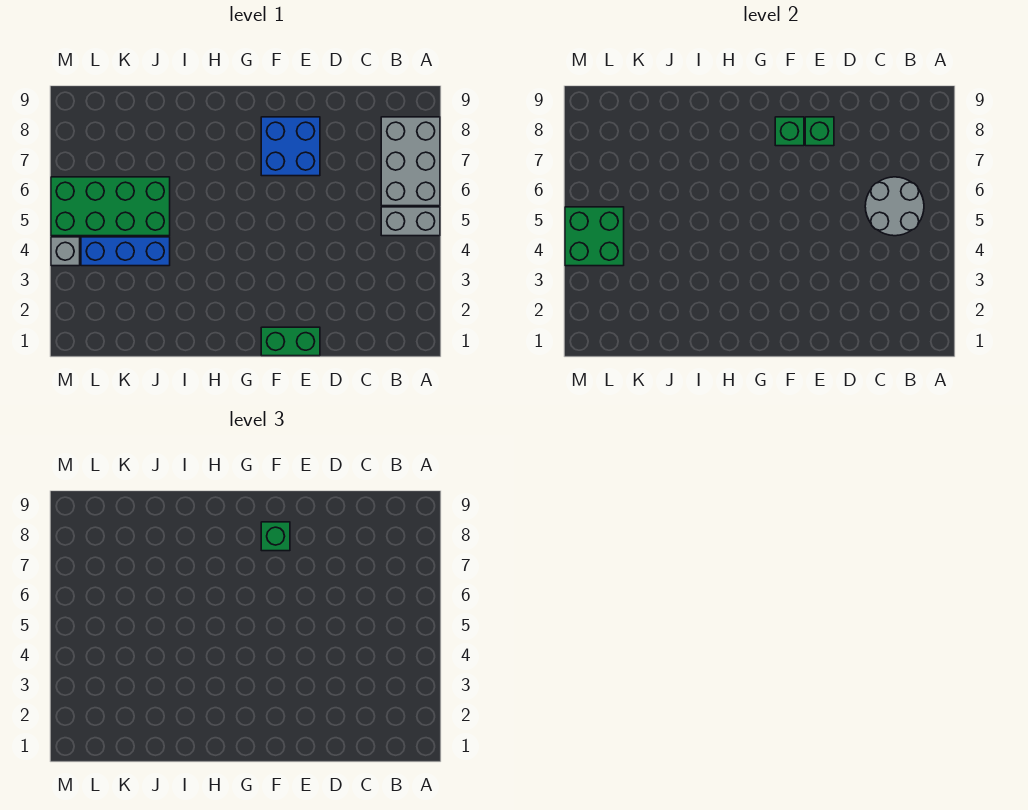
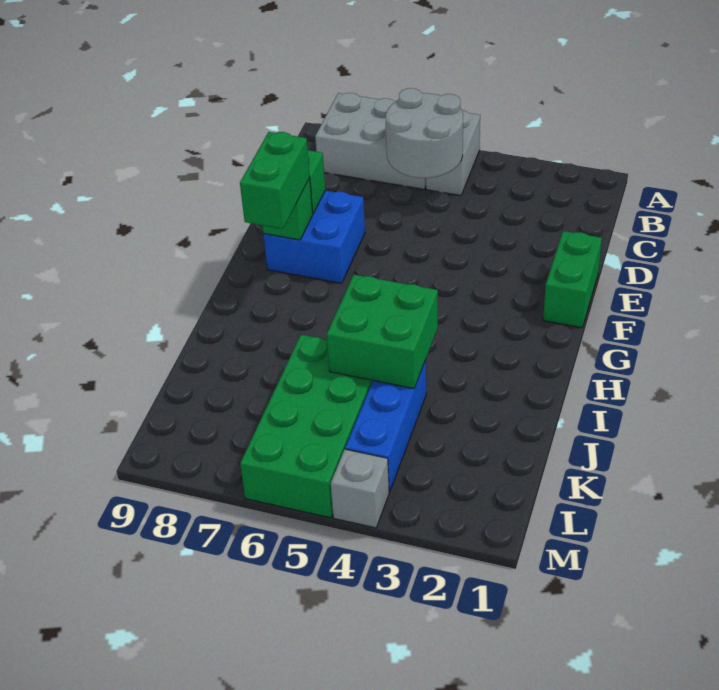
green 1x1 brick [261,522,290,551] -> green 1x2 brick [240,132,310,229]
green 2x2 brick [565,207,624,266] -> green 2x2 brick moved to [327,275,438,389]

